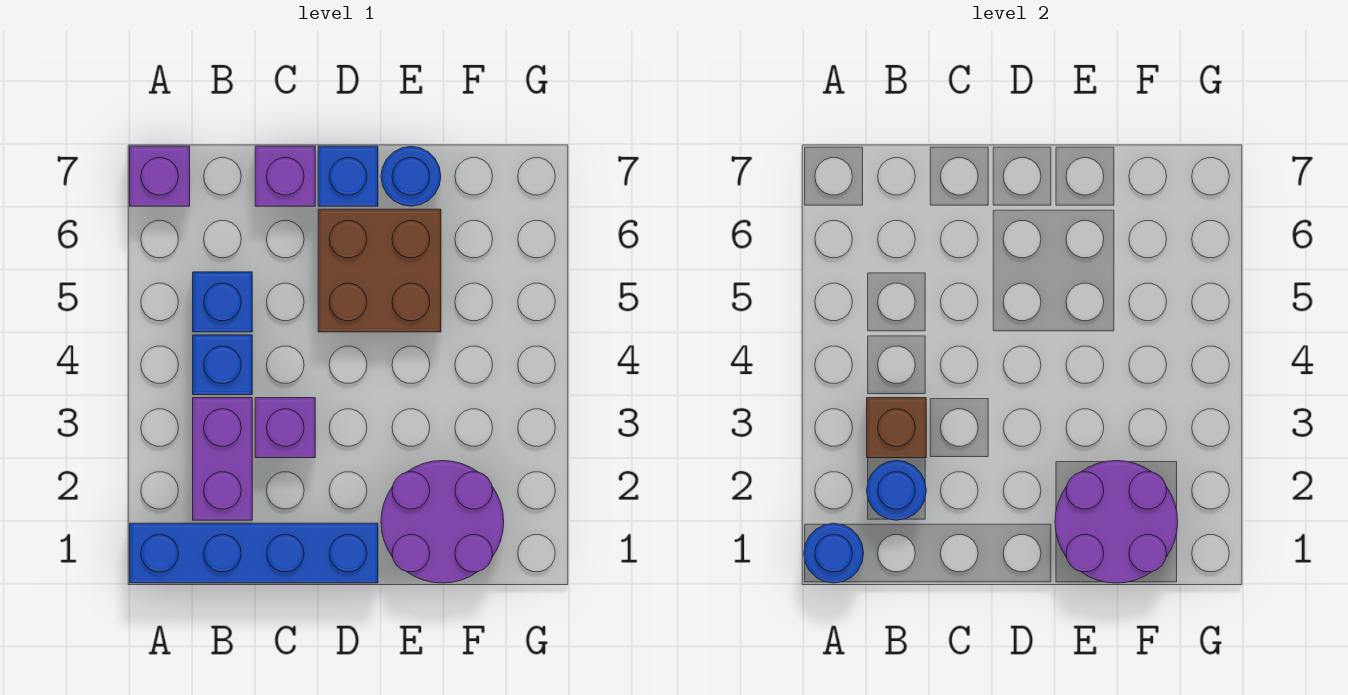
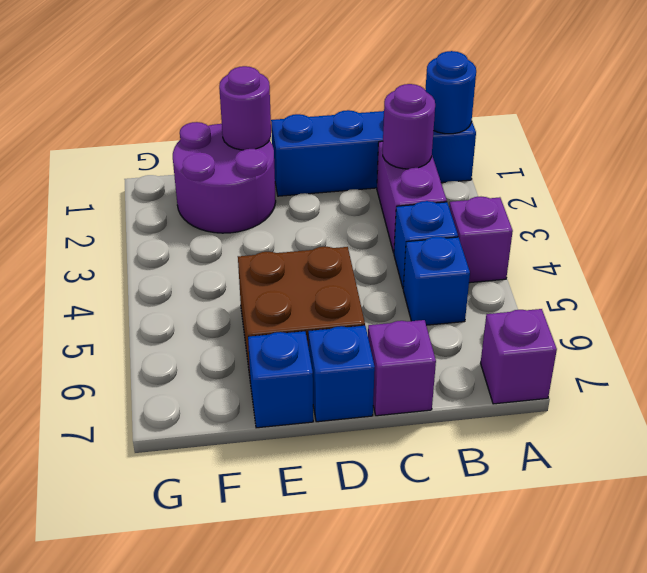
blue 1x1 round brick [867,461,926,520] -> purple 1x1 round brick [383,84,435,169]
brown 1x1 brick [867,398,926,458] -> none
purple 1x1 brick [255,398,315,458] -> purple 1x1 brick moved to [449,197,513,283]
purple 2x2 round brick [1055,461,1178,583] -> purple 1x1 round brick [219,66,271,150]
blue 1x1 round brick [381,147,441,206] -> blue 1x1 brick [248,331,313,428]

